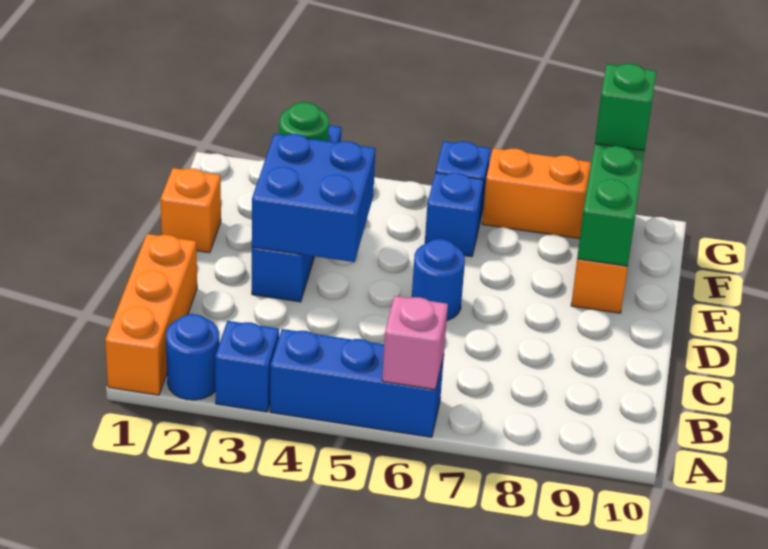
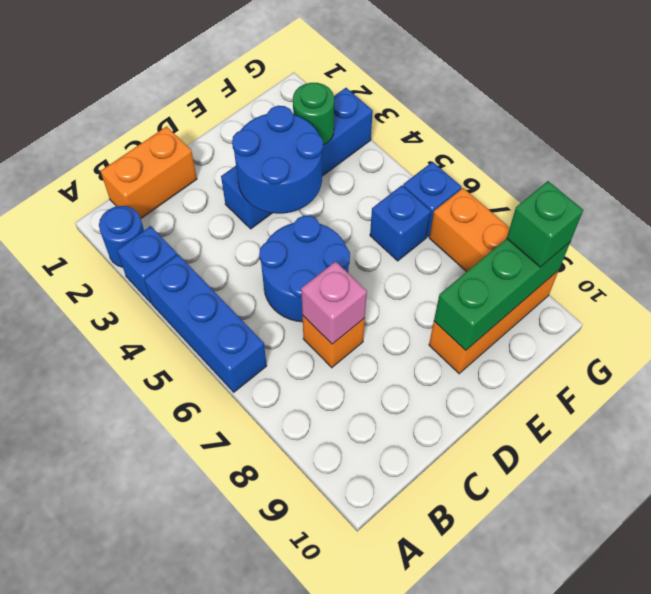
orange 1x3 brick [105,234,197,395] -> orange 1x2 brick [101,126,197,219]
pink 1x1 brick [382,296,448,390] -> pink 1x1 brick moved to [301,262,367,344]
blue 2x2 brick [252,134,376,262] -> blue 2x2 round brick [232,106,323,214]
blue 1x1 round brick [412,239,465,321] -> blue 2x2 round brick [259,216,350,322]
orange 1x1 brick [161,168,221,253] -> orange 1x1 brick moved to [302,315,365,368]

